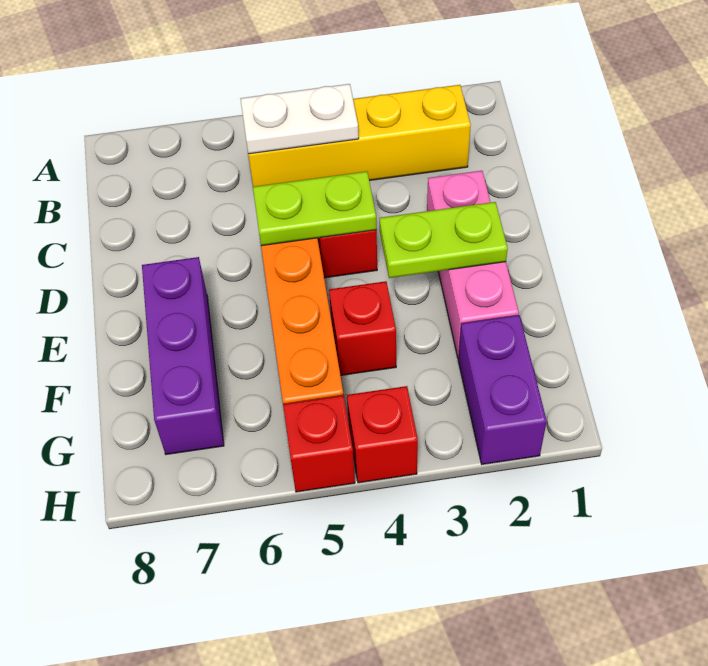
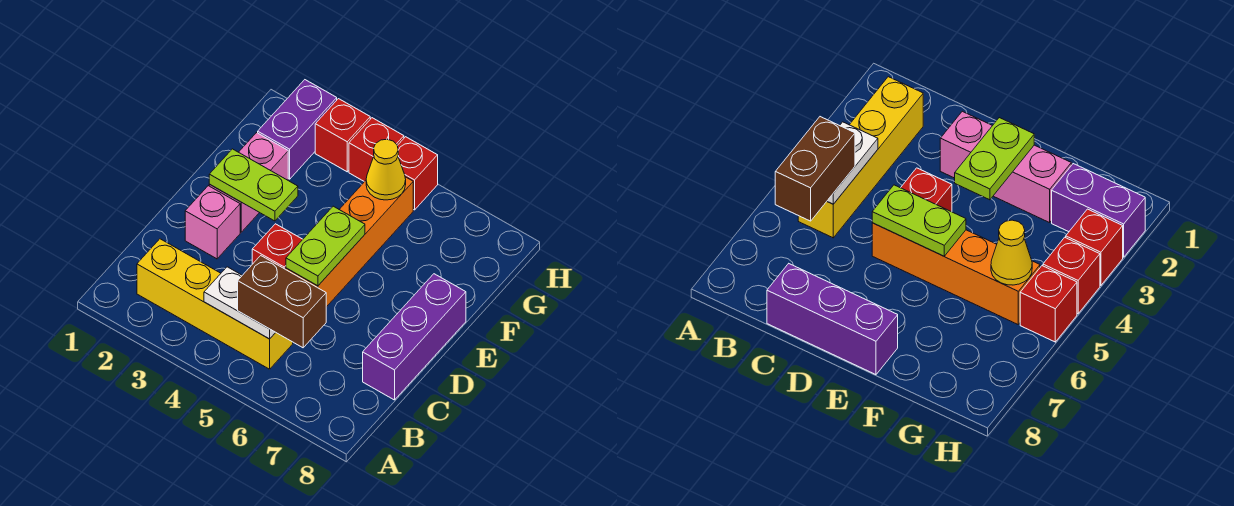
none -> brown 1x2 brick [238,256,326,348]
lime 1x2 plate [253,171,376,246] -> lime 1x2 plate turned to [286,206,365,286]
purple 1x3 brick [142,257,224,454] -> purple 1x3 brick moved to [363,274,466,400]
red 1x1 brick [329,281,396,375] -> red 1x1 brick moved to [315,99,370,172]
none -> yellow 1x1 cone [366,139,406,200]

